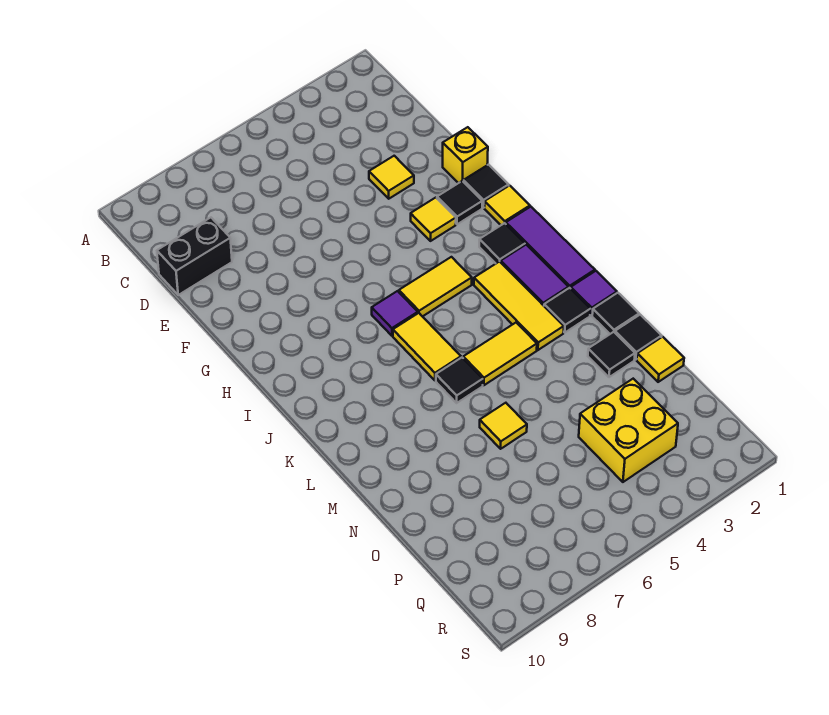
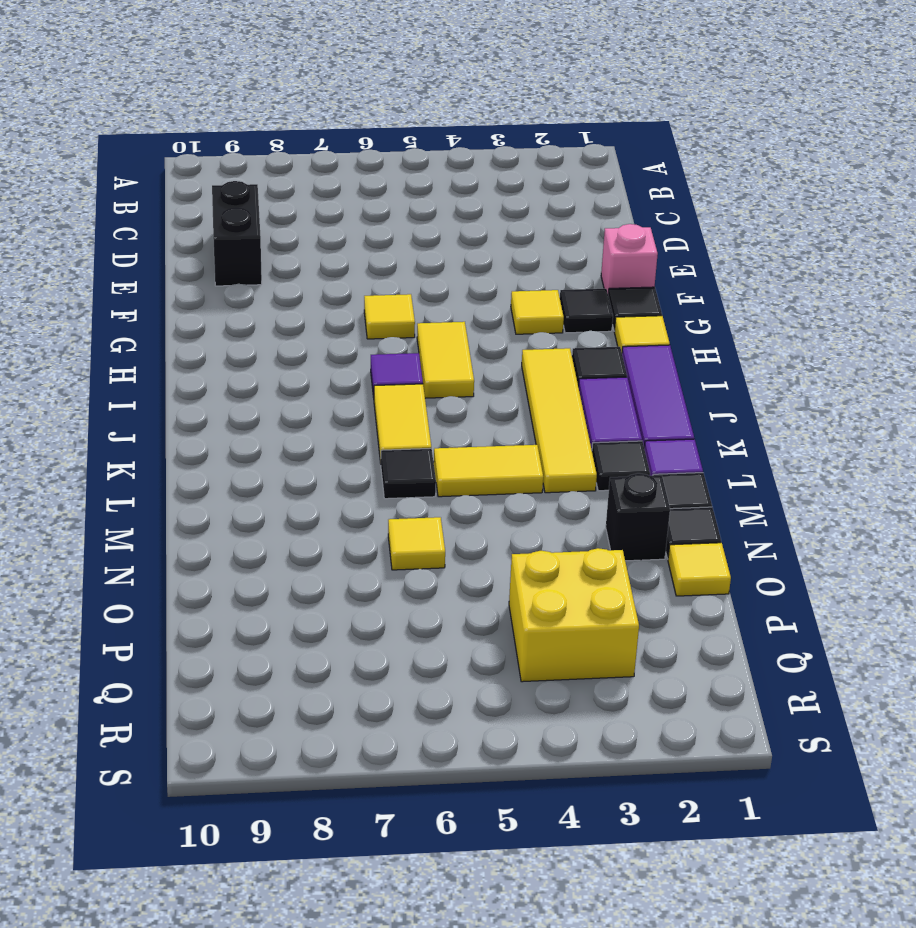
black 1x2 brick [157,218,232,295] -> black 1x2 brick turned to [212,181,262,286]
yellow 1x1 tile [369,156,414,199] -> yellow 1x1 tile moved to [364,294,415,339]
yellow 1x1 brick [443,127,488,183] -> pink 1x1 brick [601,224,658,293]
yellow 1x2 tile [399,257,472,317] -> yellow 1x2 tile turned to [417,322,474,398]
yellow 1x3 tile [474,261,564,350] -> yellow 1x4 tile [522,348,597,493]
black 1x1 tile [588,332,635,377] -> black 1x1 brick [606,473,670,561]

